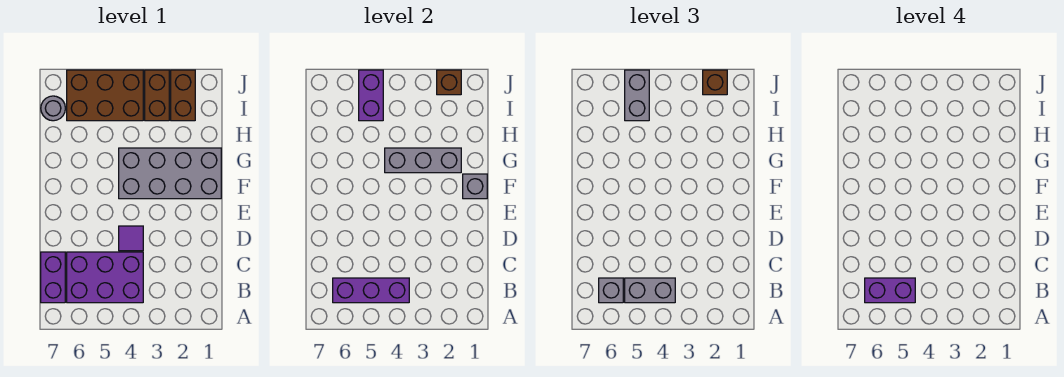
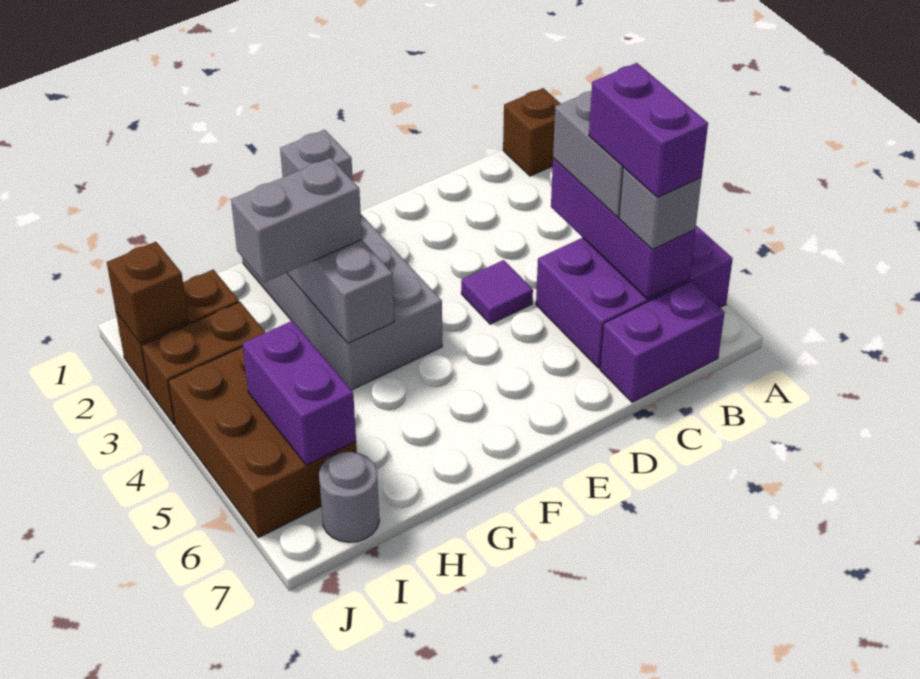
purple 2x3 brick [67,252,143,303] -> purple 2x3 brick turned to [536,226,733,368]
purple 1x2 brick [359,70,383,121] -> purple 1x2 brick turned to [242,321,356,465]
grey 1x2 brick [625,70,649,121] -> grey 1x2 brick moved to [231,158,362,282]
brown 1x1 brick [703,70,727,95] -> brown 1x1 brick moved to [503,88,561,176]

